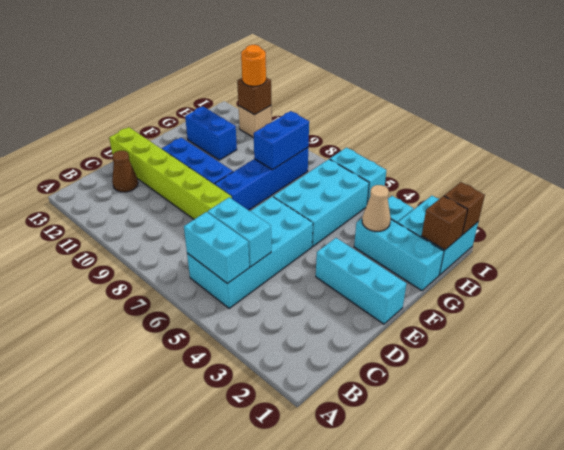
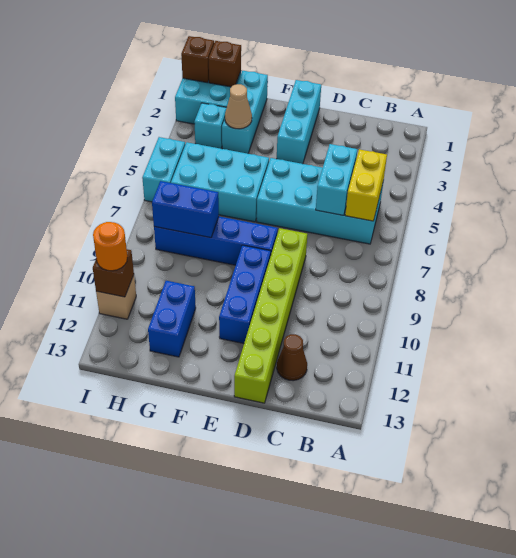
cyan 1x2 brick [184,212,249,284] -> yellow 1x2 brick [345,149,387,221]

